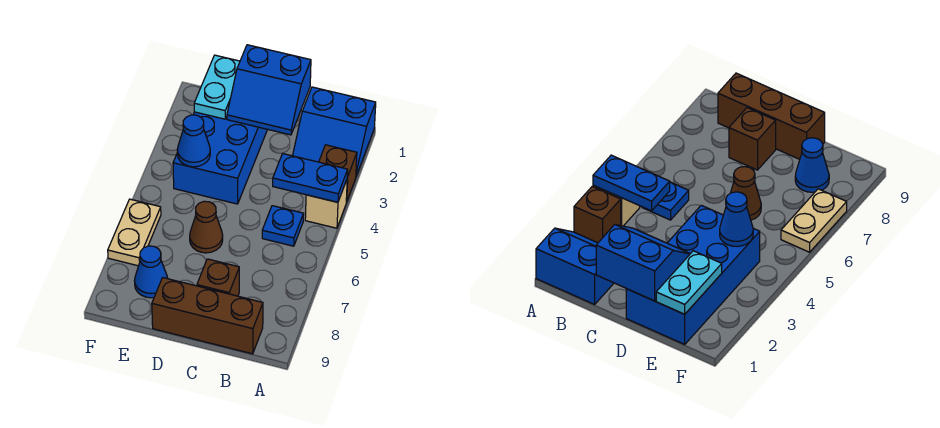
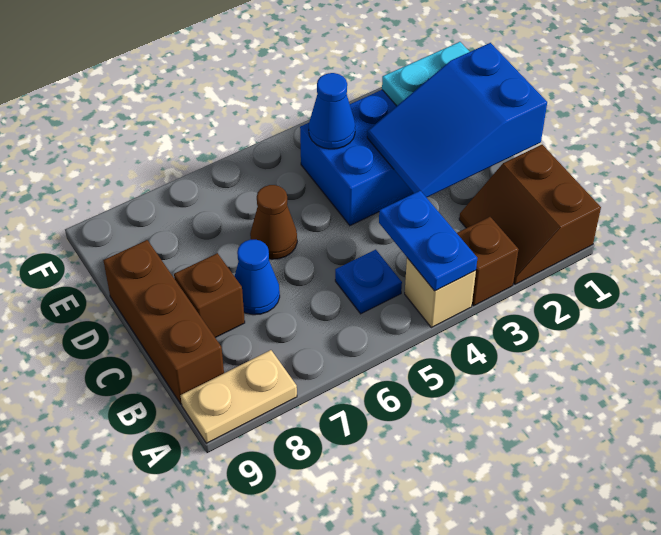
blue 2x2 slope [293,87,376,176] -> brown 2x2 slope [459,145,601,284]
blue 2x2 slope [227,45,311,135] -> blue 2x3 slope [367,43,547,198]
blue 1x1 cone [134,246,168,298] -> blue 1x1 cone moved to [234,240,280,315]
tan 1x2 plate [108,199,161,266] -> tan 1x2 plate moved to [181,350,297,443]

